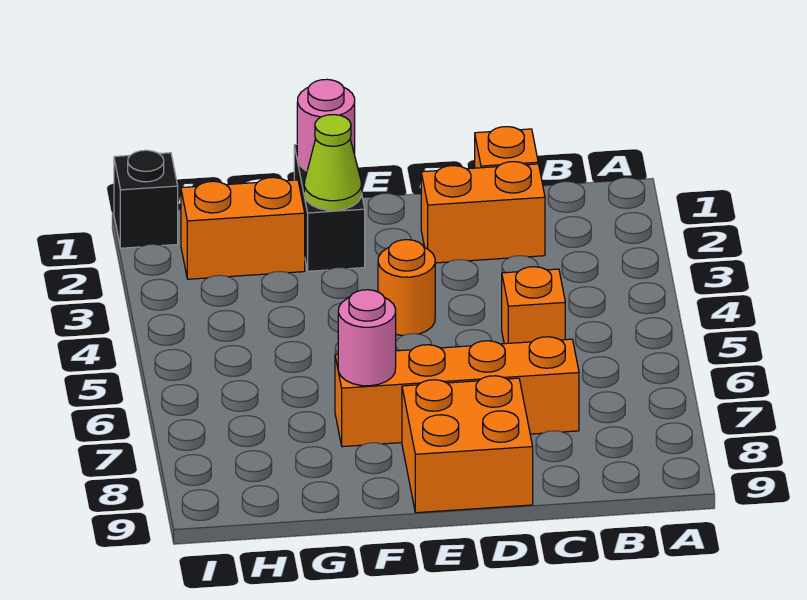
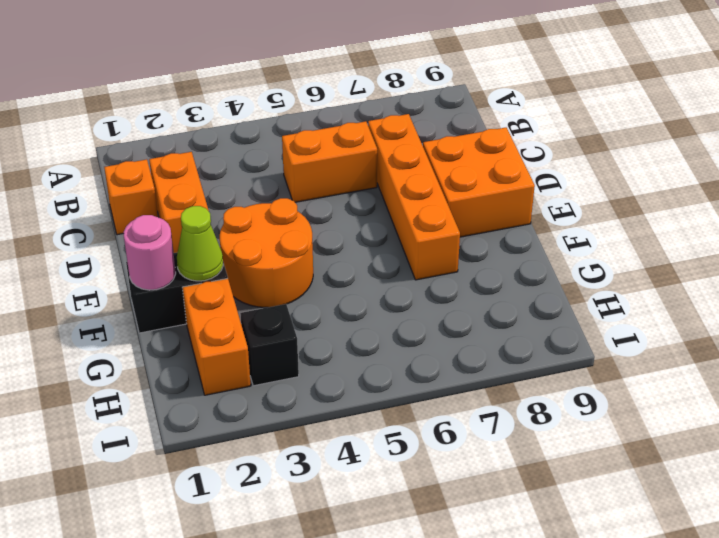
orange 1x1 brick [502,267,565,344] -> orange 1x2 brick [282,121,377,202]
orange 1x1 round brick [378,240,435,335] -> orange 2x2 round brick [220,198,313,307]
pink 1x1 round brick [338,290,396,386] -> none
black 1x1 brick [114,150,178,248] -> black 1x1 brick moved to [240,304,299,386]

